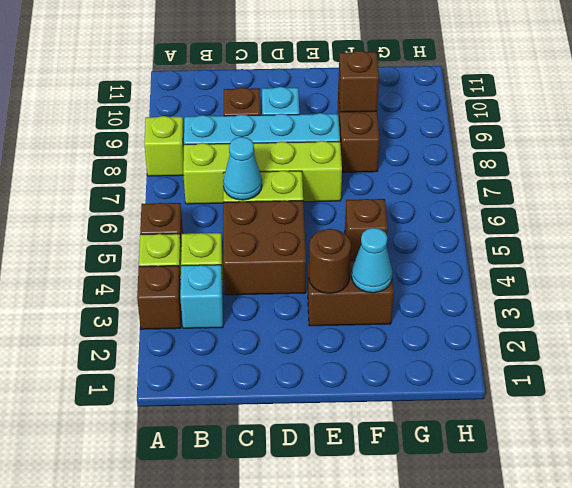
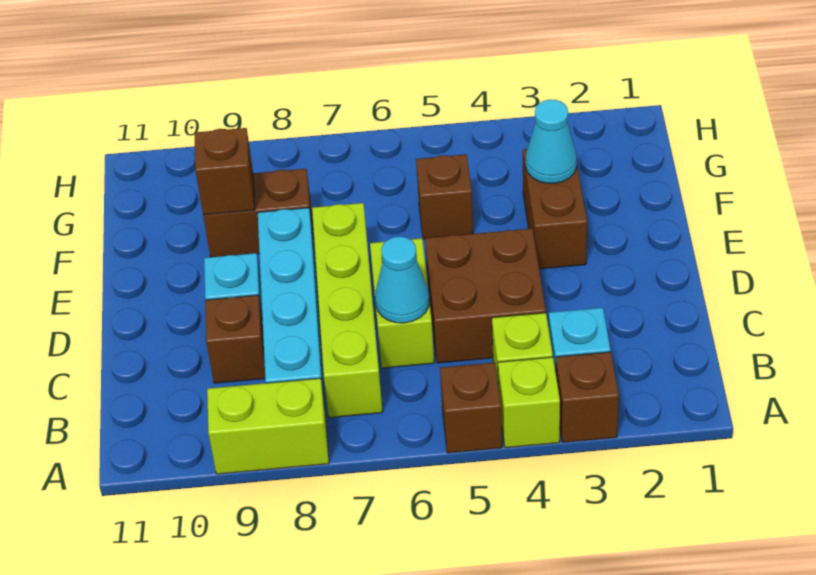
lime 1x1 brick [144,116,184,176] -> lime 1x2 brick [207,378,329,474]
brown 1x1 round brick [309,229,351,294] -> none

